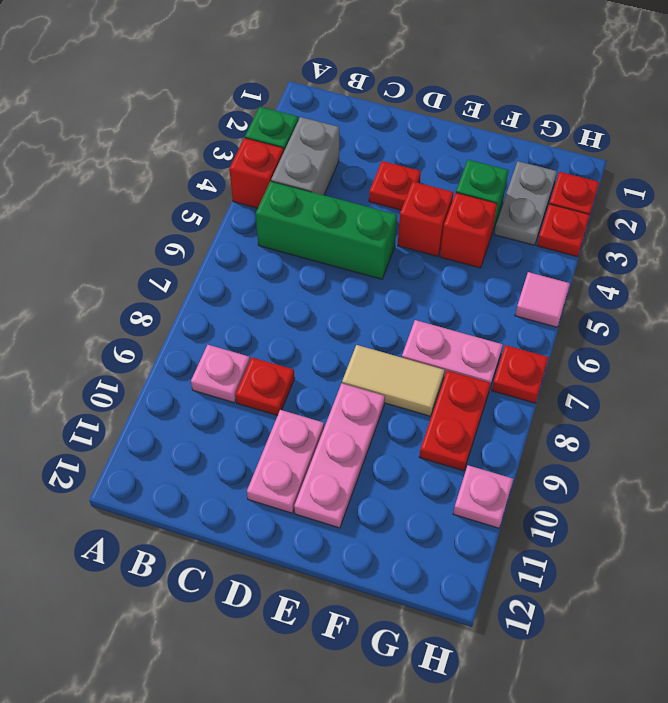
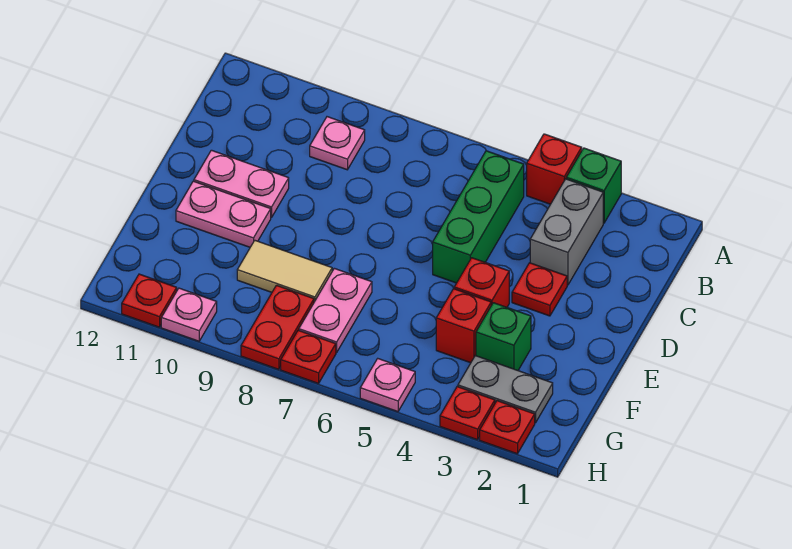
grey 1x2 brick [271,117,339,195] -> grey 1x2 brick turned to [530,179,603,285]
red 1x1 plate [236,357,295,416] -> red 1x1 plate moved to [122,274,177,327]
tan 1x2 tile [342,345,445,416] -> tan 1x2 tile turned to [237,241,332,302]
pink 1x3 plate [294,384,385,528] -> pink 1x2 plate [176,181,271,247]
red 1x2 plate [419,371,491,471] -> red 1x2 plate turned to [241,285,314,370]
pink 1x1 tile [515,272,570,327] -> pink 1x1 plate [360,359,415,412]

